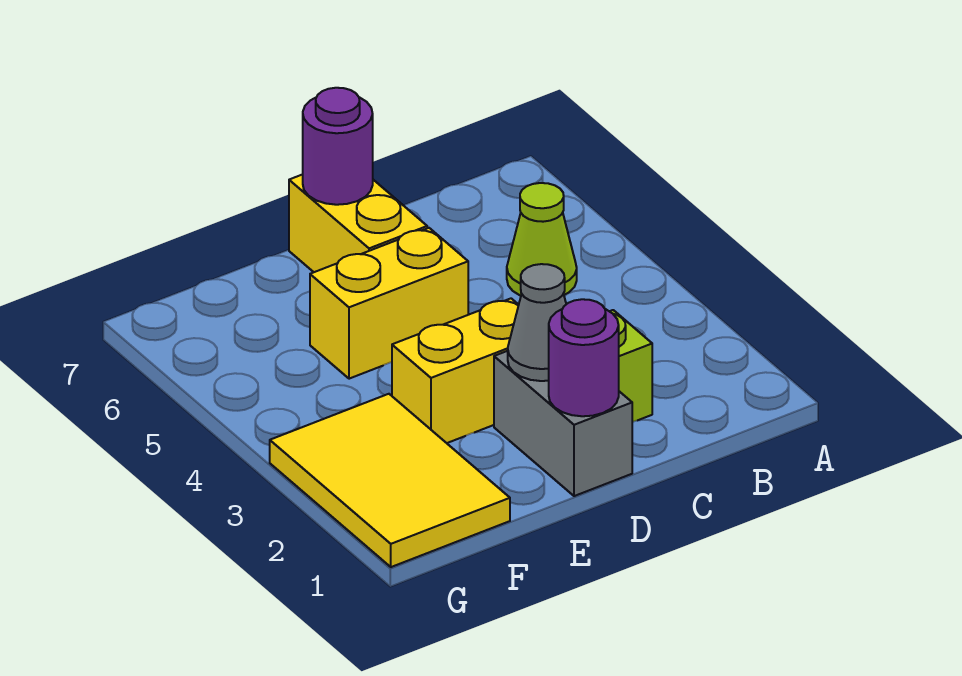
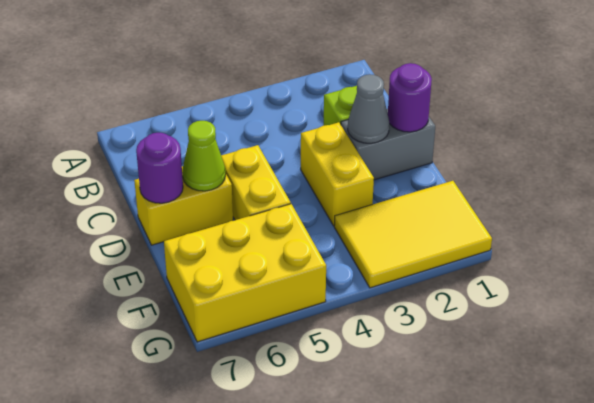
lime 1x1 cone [507,183,577,296] -> lime 1x1 cone moved to [182,121,226,191]
none -> yellow 2x3 brick [164,204,326,342]

